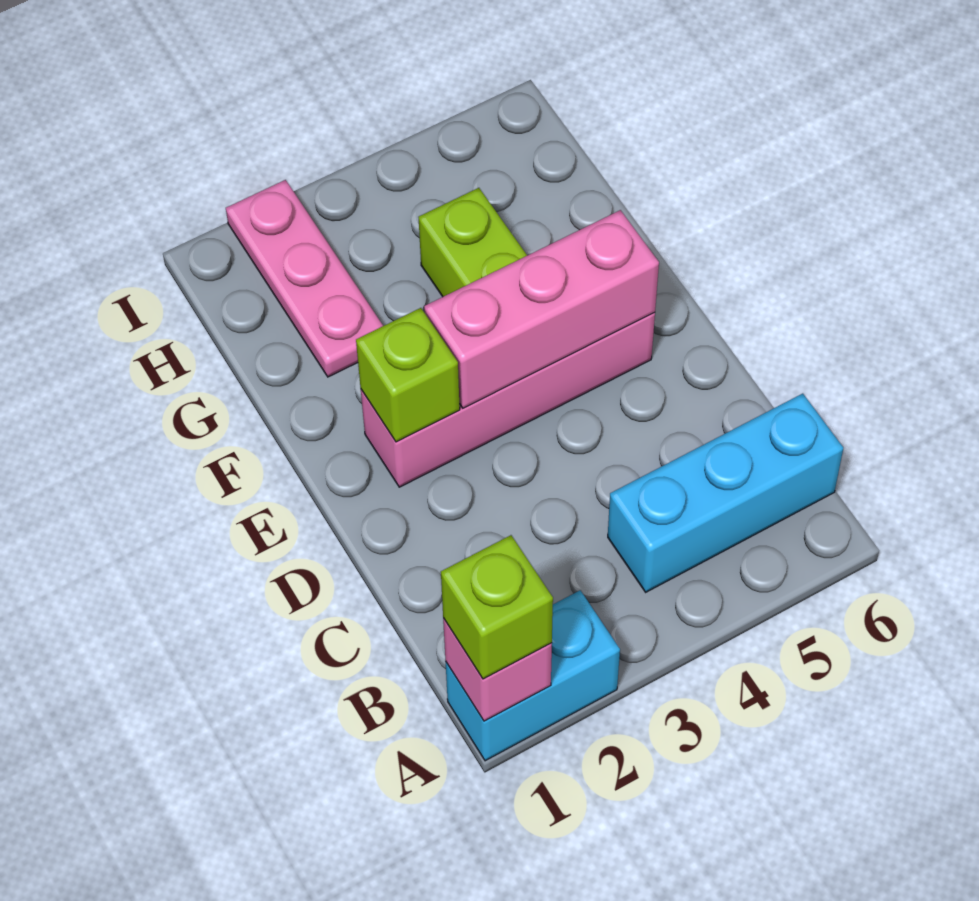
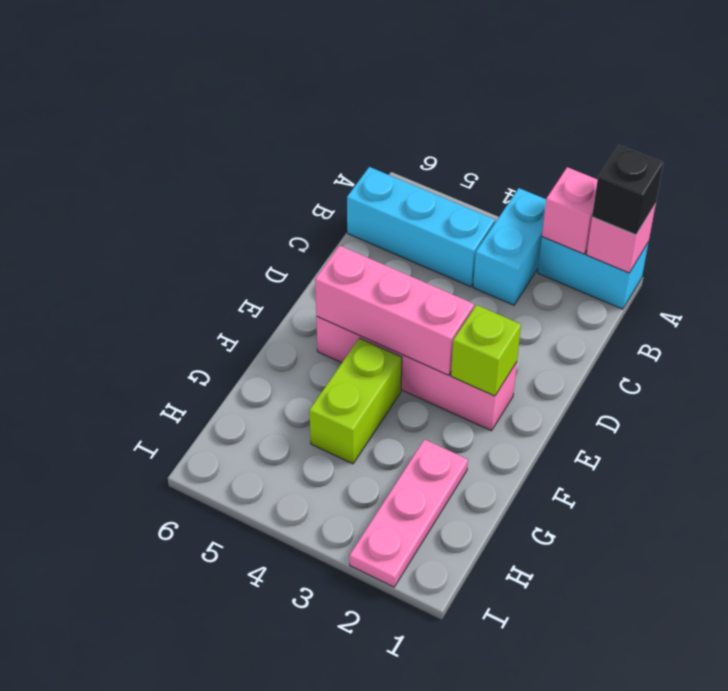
lime 1x1 brick [441,535,553,679] -> black 1x1 brick [592,145,663,235]
none -> pink 1x1 brick [542,167,598,254]
none -> cyan 1x2 brick [473,188,546,305]

